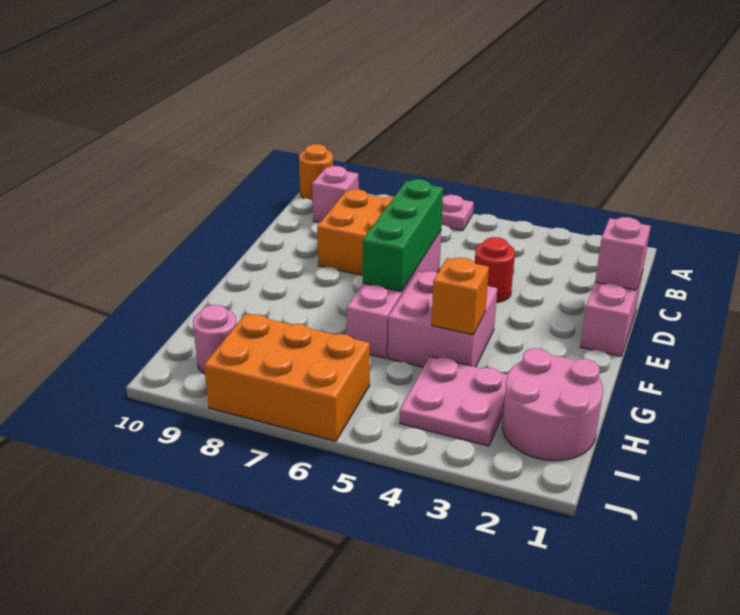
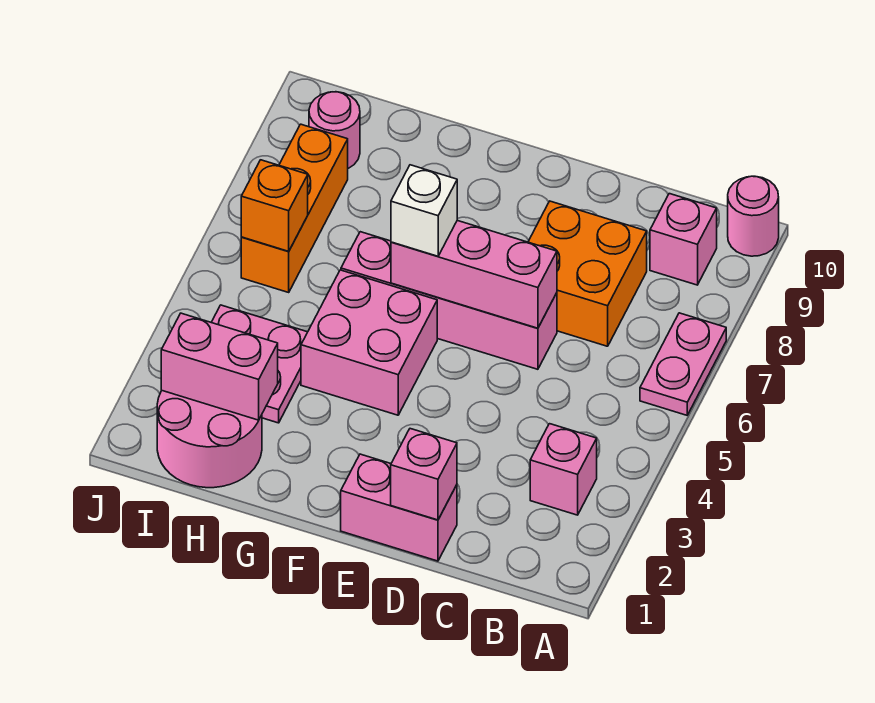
orange 1x1 round brick [299,144,333,201] -> pink 1x1 round brick [728,176,779,256]
none -> pink 1x1 brick [530,424,597,515]
red 1x1 round brick [475,237,515,302] -> none
green 1x3 brick [363,179,443,292] -> pink 1x3 brick [391,221,557,328]
none -> white 1x1 brick [391,165,457,256]
orange 1x1 brick [432,258,489,335] -> orange 1x1 brick moved to [241,160,308,251]
none -> pink 1x2 brick [161,313,278,420]
orange 2x3 brick [204,314,370,441] -> orange 1x3 brick [241,124,348,292]

